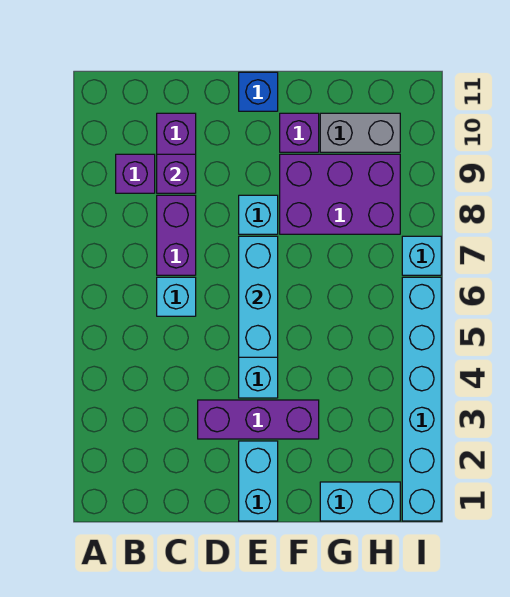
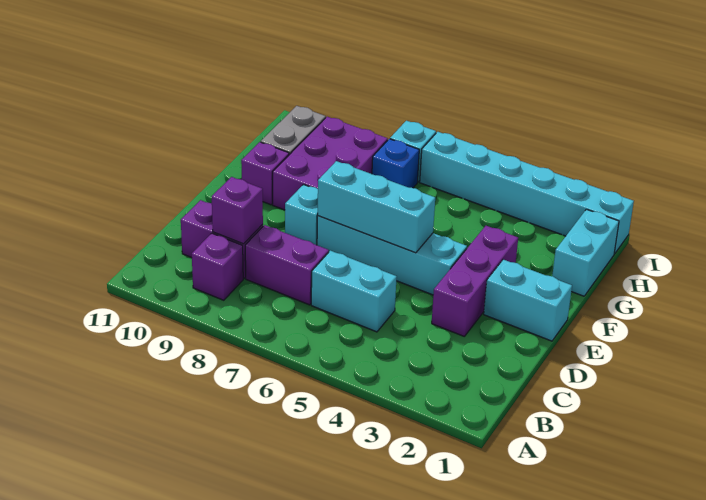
cyan 1x1 brick [157,277,196,316] -> cyan 1x2 brick [311,251,397,332]
blue 1x1 brick [239,72,278,111] -> blue 1x1 brick moved to [372,139,419,188]

